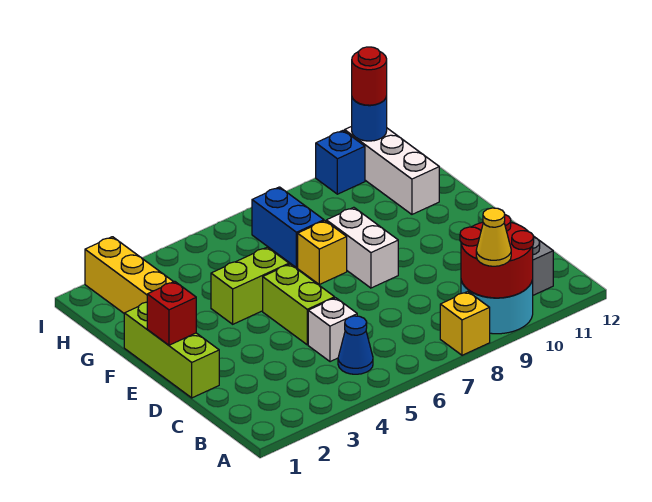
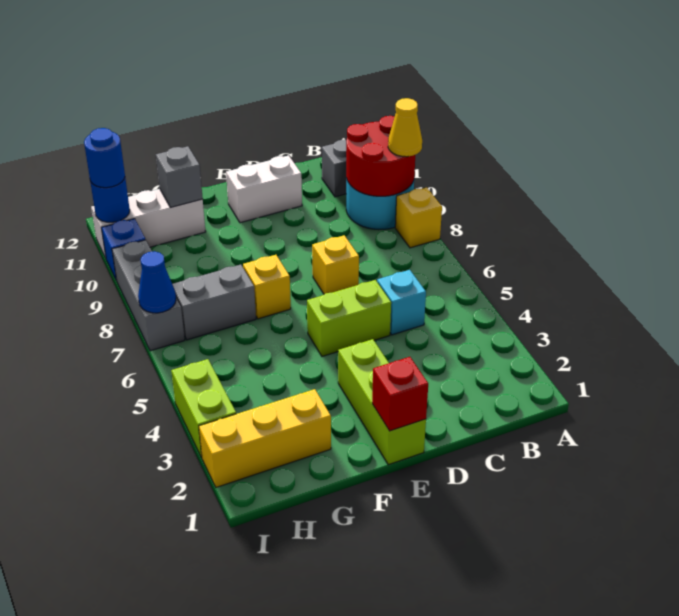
blue 1x1 cone [338,316,373,374] -> blue 1x1 cone moved to [138,251,176,313]
white 1x1 brick [308,298,357,362] -> cyan 1x1 brick [377,270,426,335]
lime 1x3 brick [124,302,219,398] -> lime 1x3 brick turned to [338,339,426,465]
none -> yellow 1x1 brick [312,235,359,294]
white 1x2 brick [326,207,398,288] -> white 1x2 brick moved to [226,155,302,223]
lime 1x2 brick [211,247,289,324] -> lime 1x2 brick moved to [171,359,236,458]
blue 1x2 brick [252,187,324,268] -> grey 1x2 brick [172,265,256,340]
none -> grey 1x1 brick [156,146,203,207]
none -> grey 1x3 brick [112,240,185,351]
red 1x1 round brick [352,47,387,105] -> blue 1x1 round brick [84,128,125,188]

